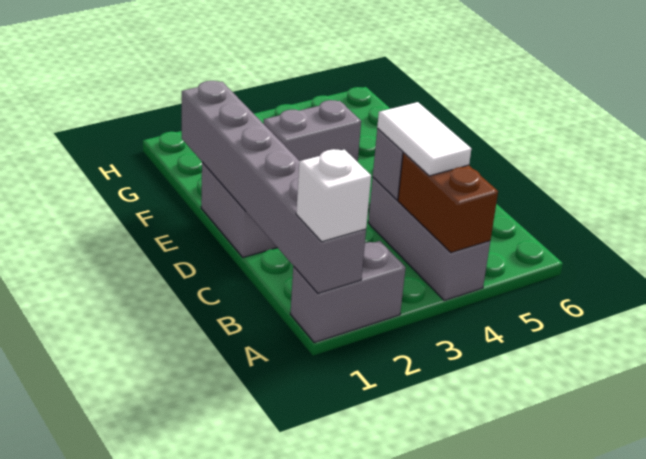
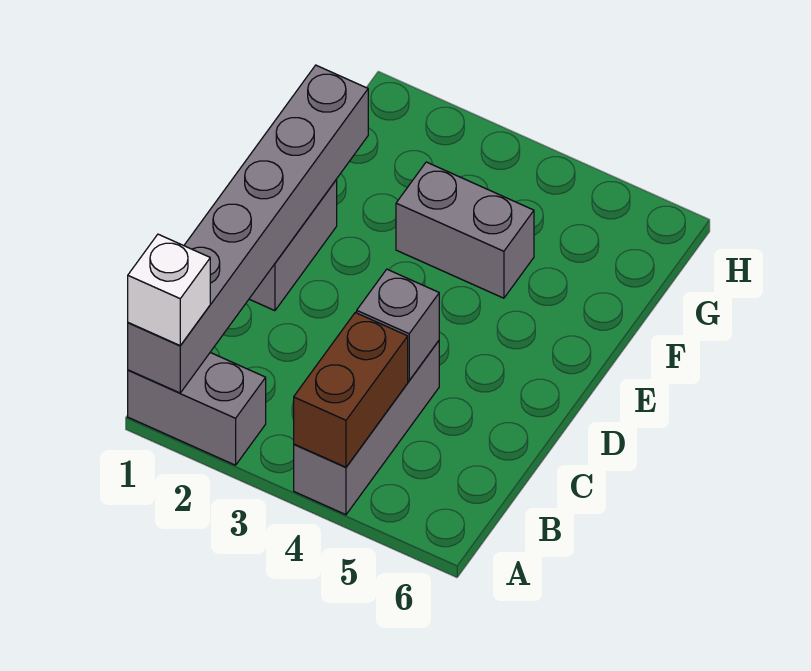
white 1x2 tile [377,102,471,176] -> none

